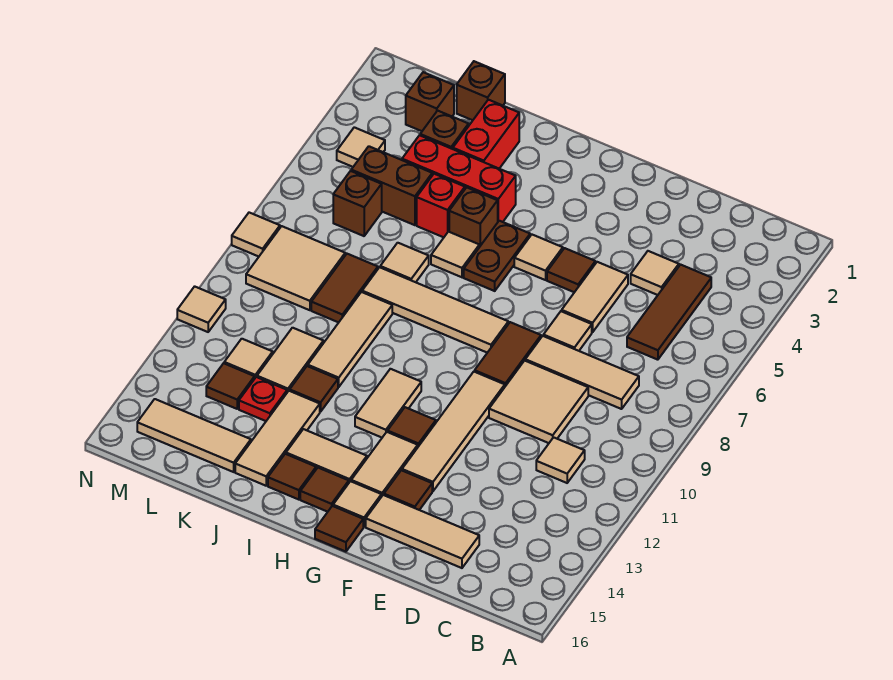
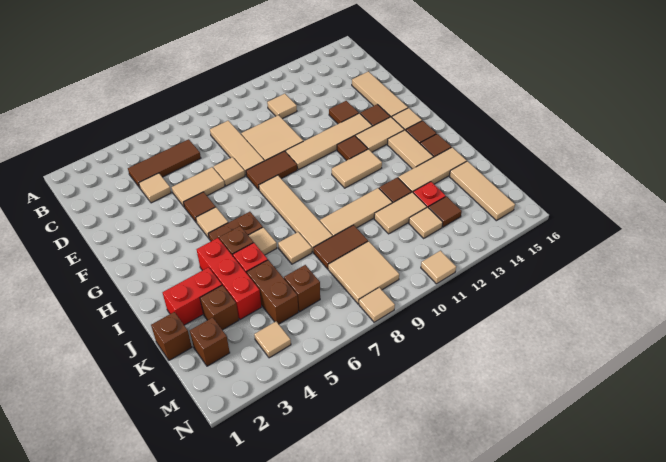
brown 1x1 tile [315,506,363,552] -> brown 1x1 tile moved to [329,101,359,124]

